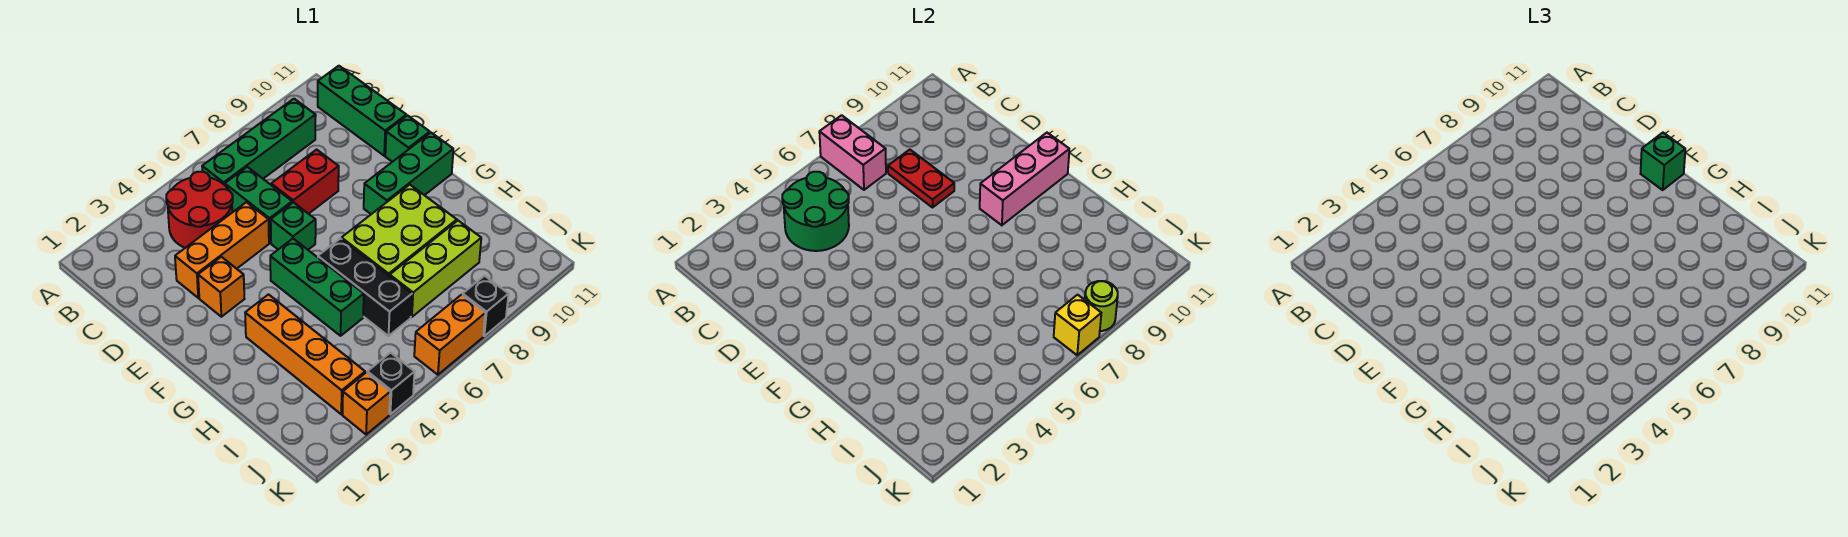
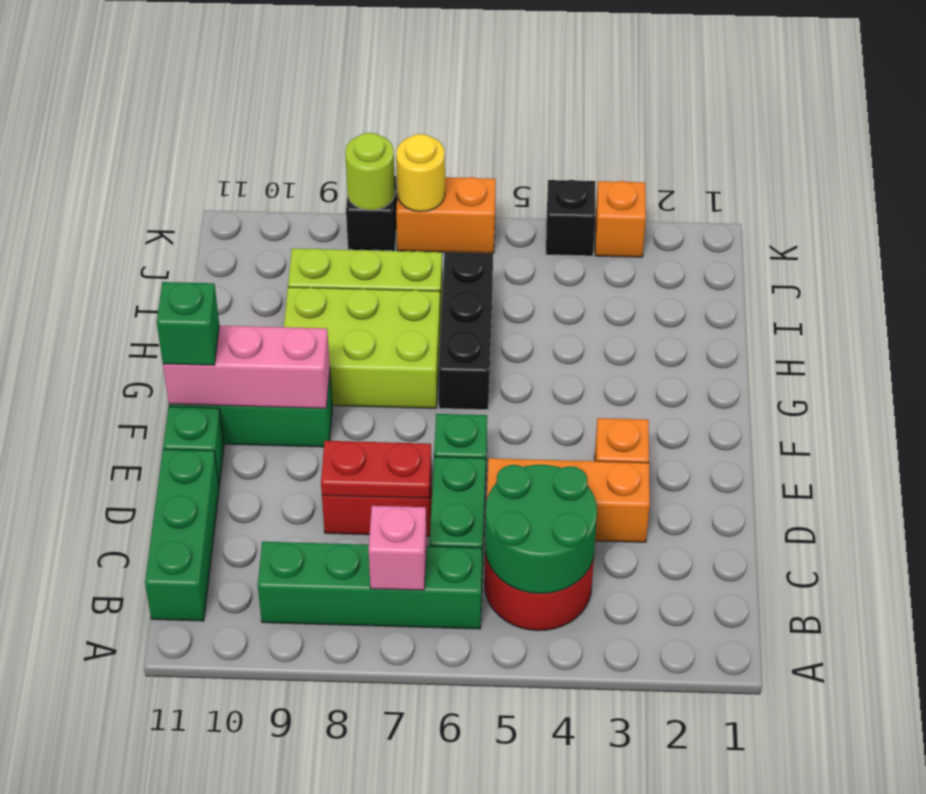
pink 1x2 brick [819,115,886,190] -> pink 1x1 brick [369,506,427,590]
red 1x2 plate [888,150,954,207] -> red 1x2 plate turned to [321,441,431,498]
green 1x3 brick [270,239,364,336] -> none
orange 1x4 brick [245,295,365,414] -> none
yellow 1x1 brick [1054,295,1101,355] -> yellow 1x1 round brick [396,134,445,212]

